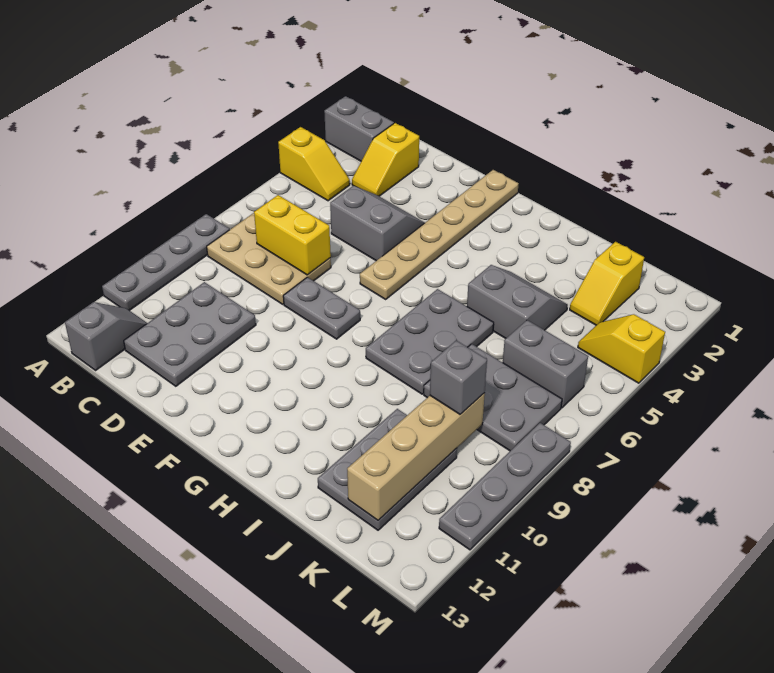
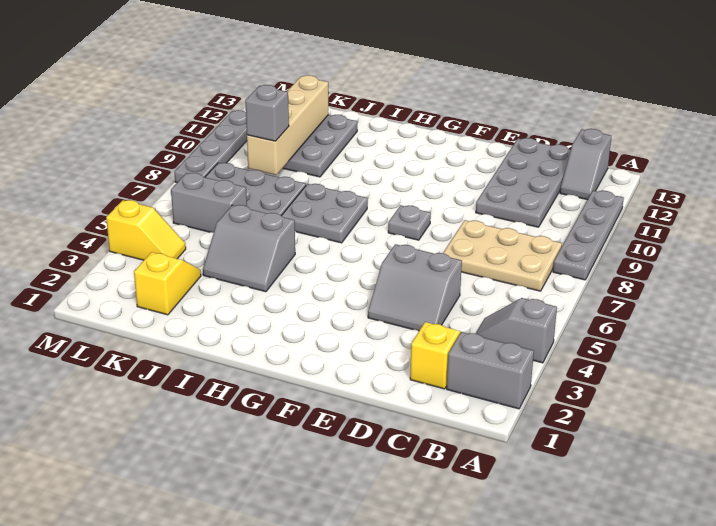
yellow 1x2 slope [278,127,350,201] -> grey 1x2 slope [476,298,557,363]
yellow 1x2 brick [254,195,331,275] -> none
grey 2x3 plate [124,282,256,386] -> grey 2x4 plate [476,138,571,227]
grey 1x2 plate [283,277,360,339] -> grey 1x1 plate [388,205,431,240]
tan 1x6 plate [360,170,519,299] -> none
grey 2x3 plate [366,289,494,394] -> grey 2x2 plate [281,184,368,243]

